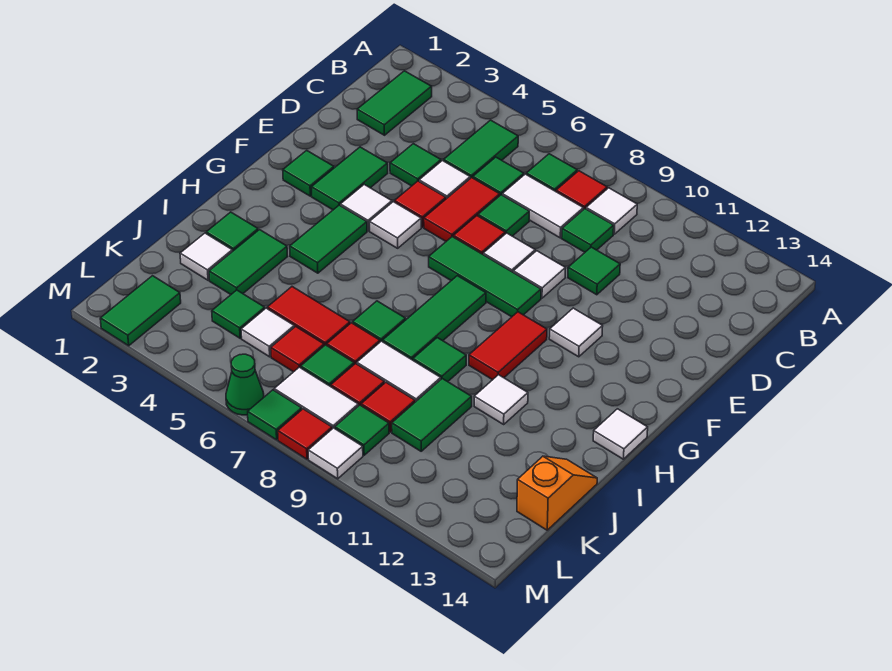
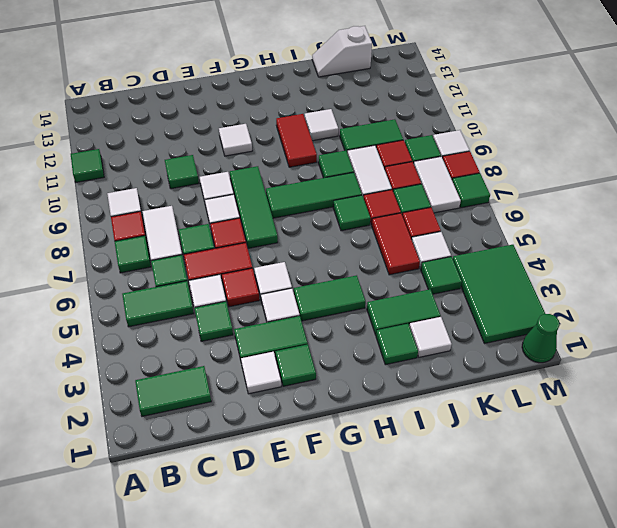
green 1x1 tile [562,209,614,252] -> green 1x1 tile moved to [71,149,104,182]
red 1x2 tile [469,312,547,380] -> red 1x2 tile turned to [276,114,317,167]
white 1x1 tile [593,409,648,459] -> white 1x1 tile moved to [241,352,281,394]
orange 1x2 slope [517,456,597,530] -> white 1x2 slope [312,26,372,77]
green 1x2 tile [100,276,181,346] -> green 2x3 tile [453,245,545,344]
green 1x1 cone [226,354,264,415] -> green 1x1 cone moved to [522,314,559,363]

